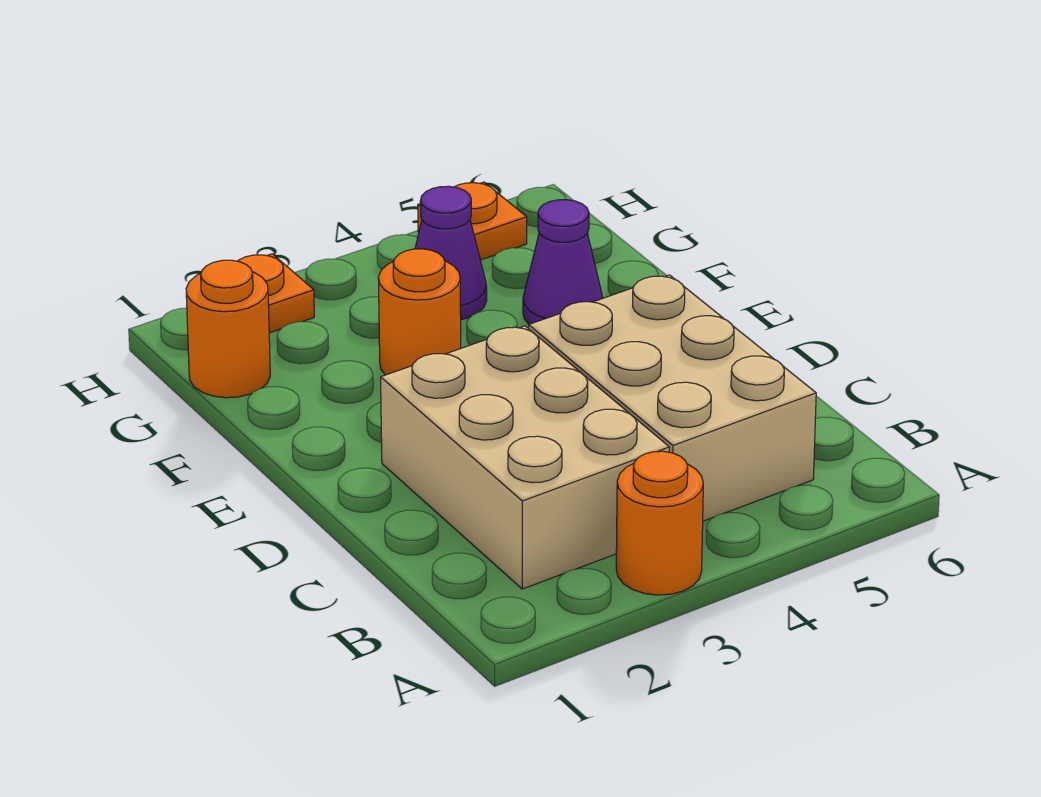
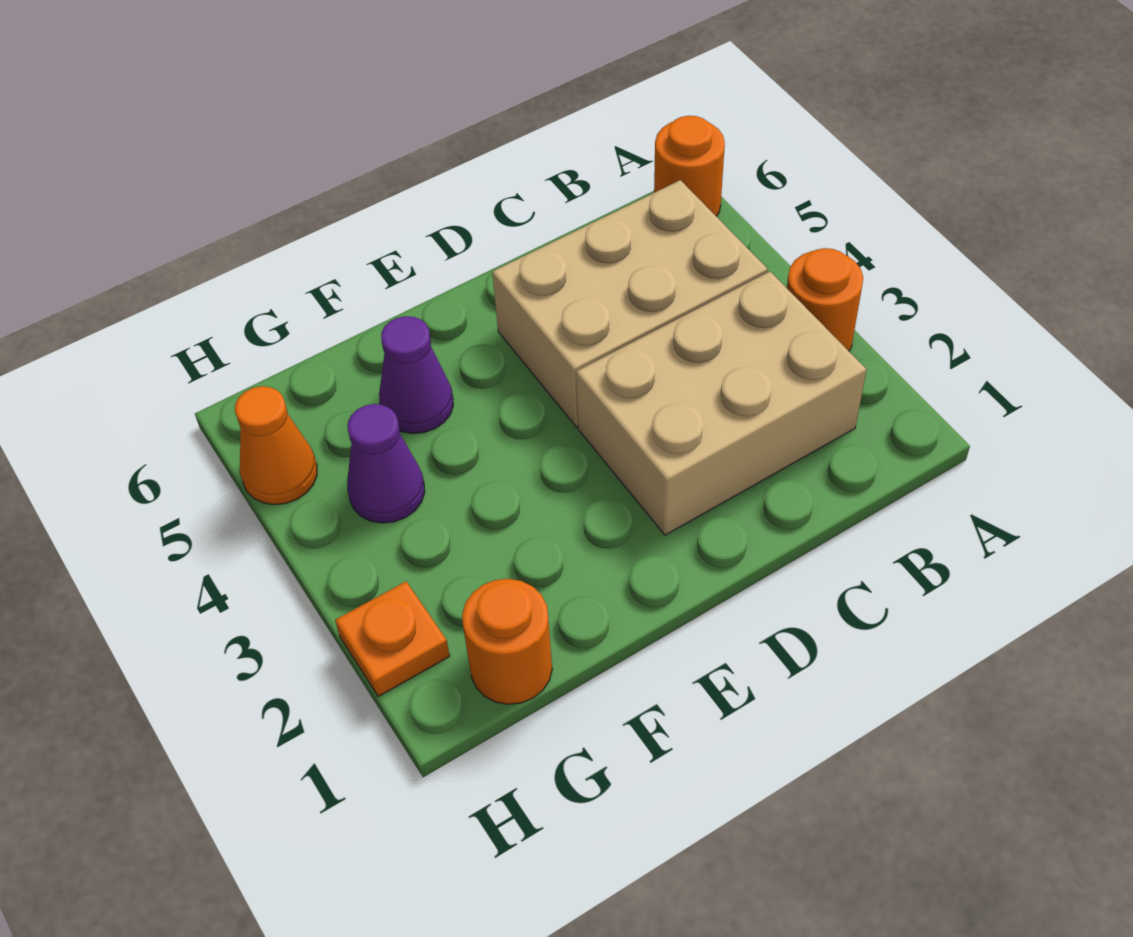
orange 1x1 round brick [378,249,461,375] -> orange 1x1 round brick moved to [654,116,725,216]
orange 1x1 plate [418,182,527,260] -> orange 1x1 cone [235,386,317,505]

